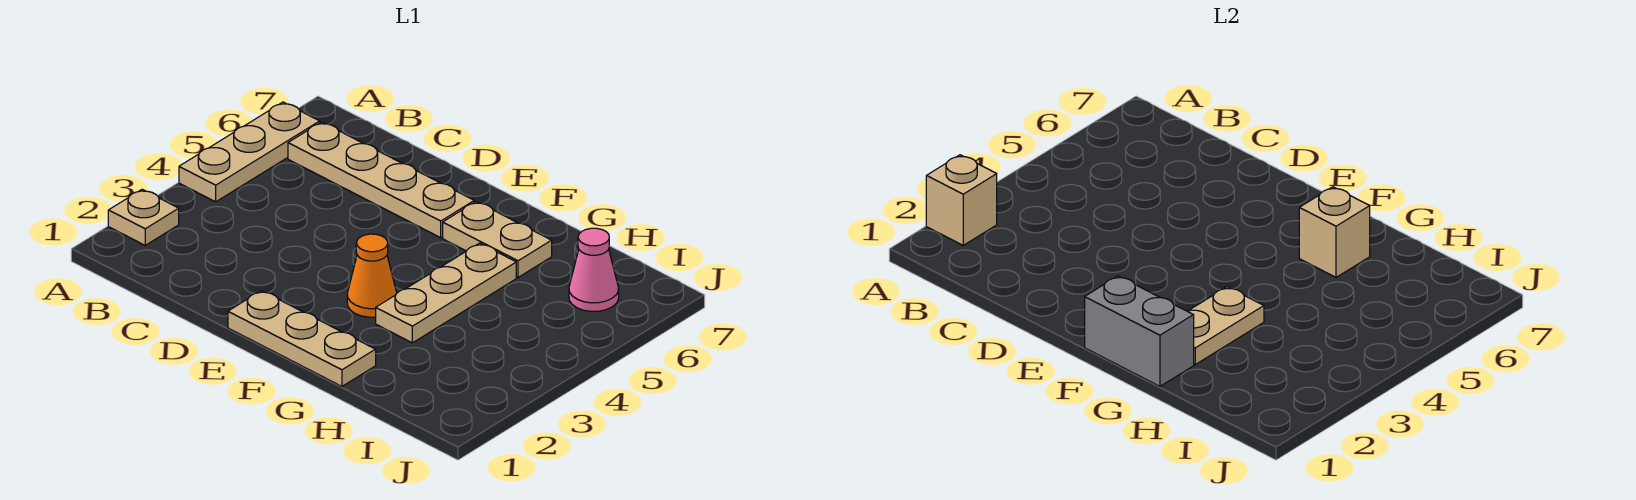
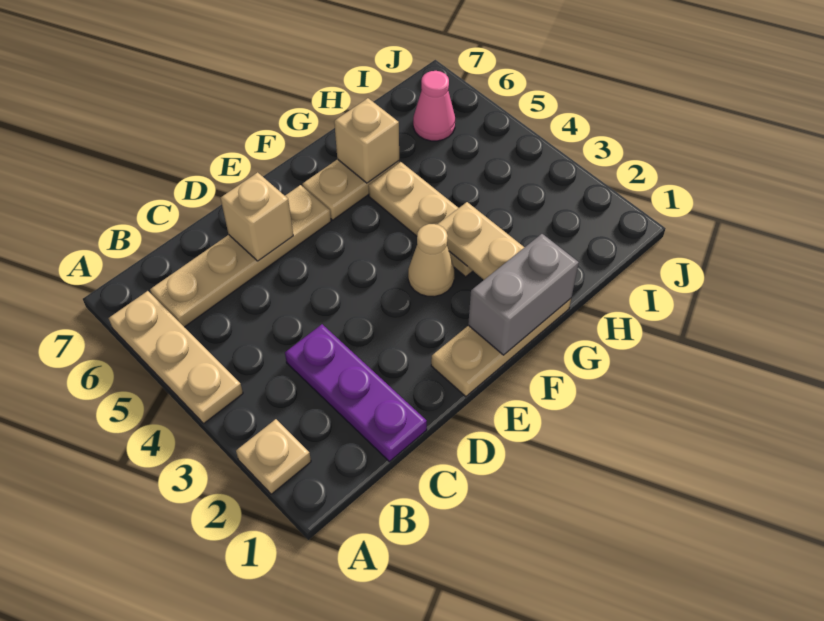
tan 1x1 brick [926,155,997,245] -> tan 1x1 brick moved to [221,172,293,261]
none -> purple 1x3 plate [285,324,427,462]
orange 1x1 cone [347,234,397,317] -> tan 1x1 cone [408,224,454,297]

